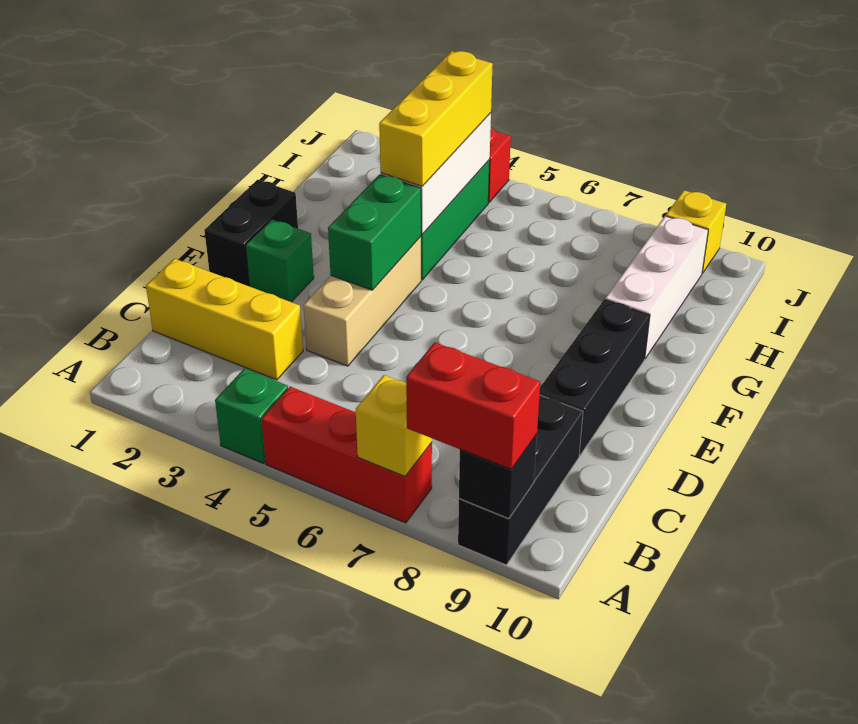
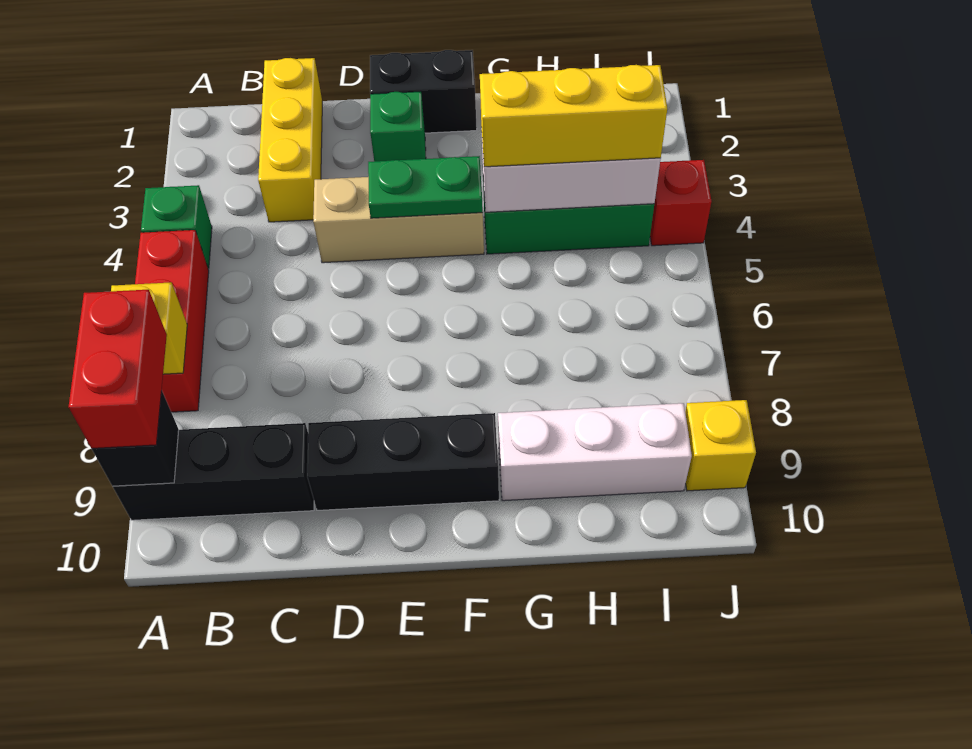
green 1x2 brick [328,174,421,290] -> green 1x2 plate [368,156,483,218]

